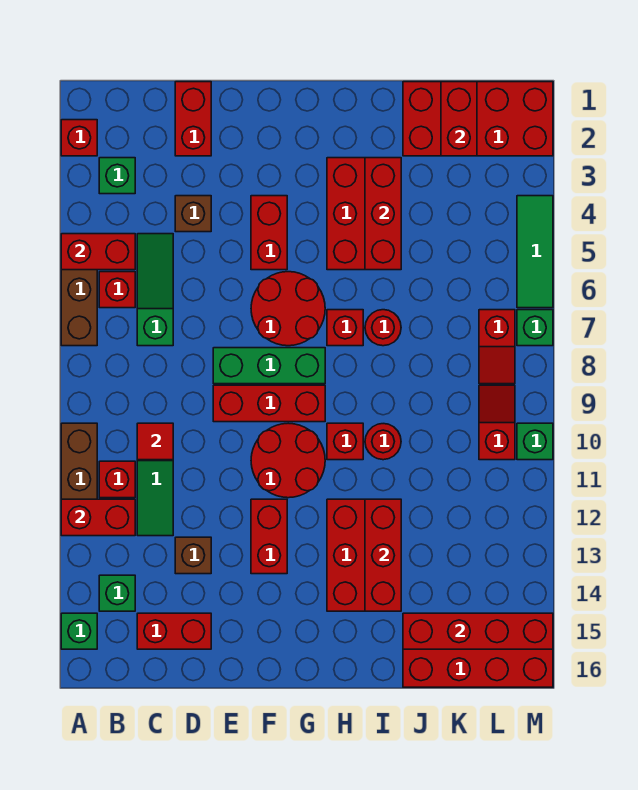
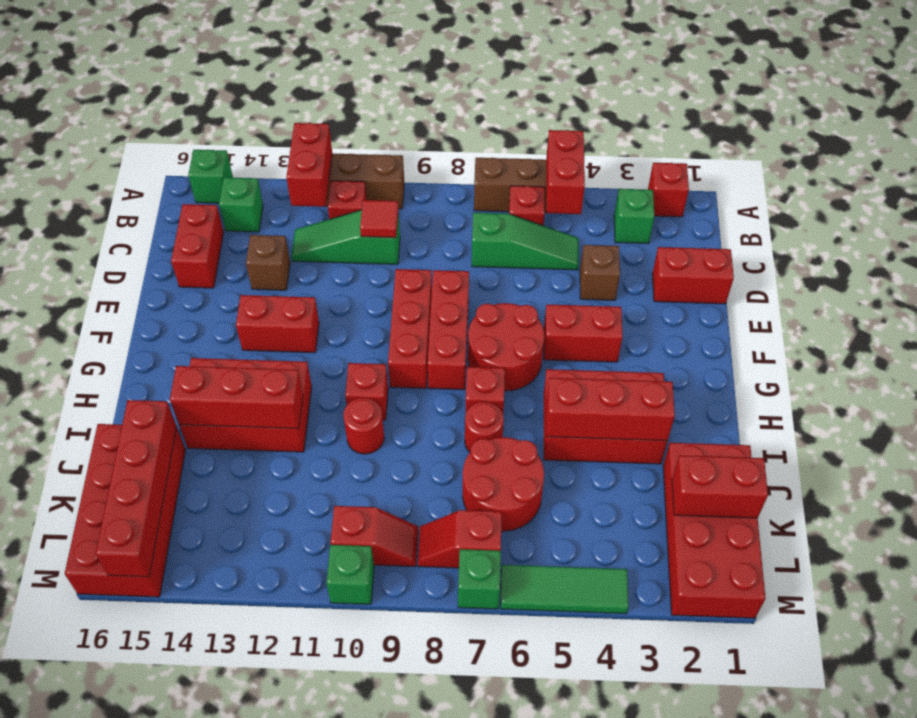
green 1x3 brick [213,348,325,384] -> red 1x3 brick [428,270,469,390]
red 2x2 round brick [251,423,325,498] -> red 2x2 round brick moved to [463,437,544,531]

